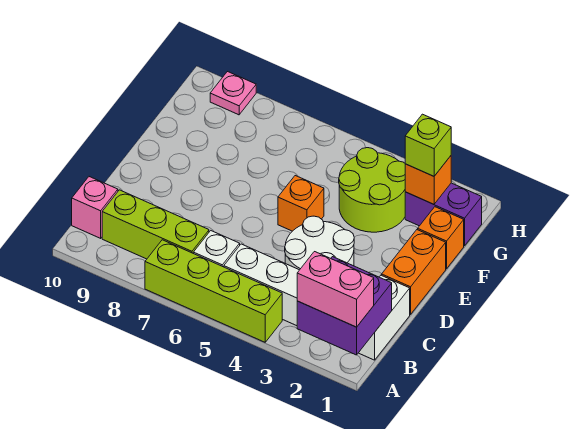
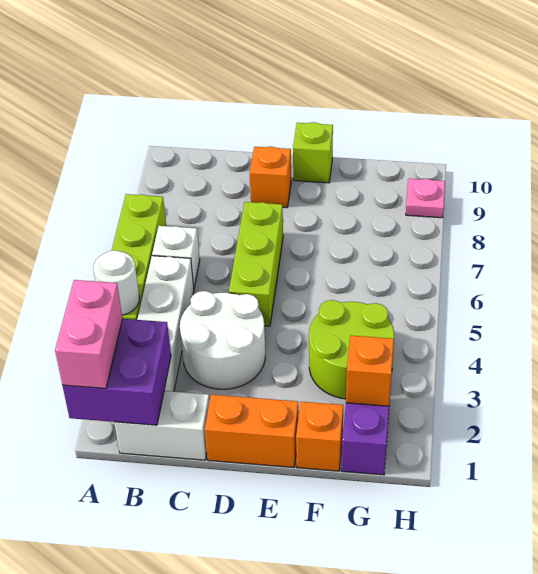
none -> white 1x1 round brick [93,250,139,315]
lime 1x3 brick [102,190,209,259] -> lime 1x3 brick moved to [229,202,283,326]
pink 1x1 brick [72,177,118,238] -> none
orange 1x1 brick [278,176,324,231] -> orange 1x1 brick moved to [250,146,291,208]
lime 1x1 brick [405,114,451,176] -> lime 1x1 brick moved to [293,122,333,183]

